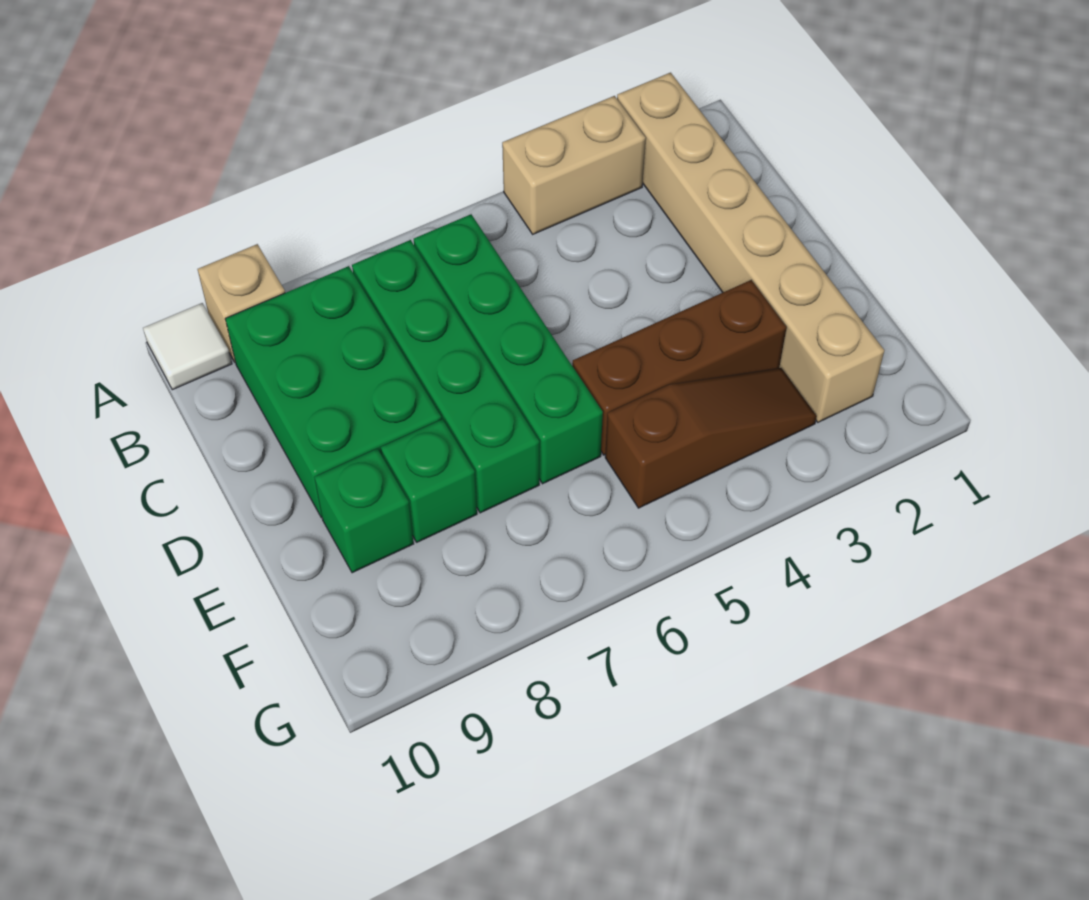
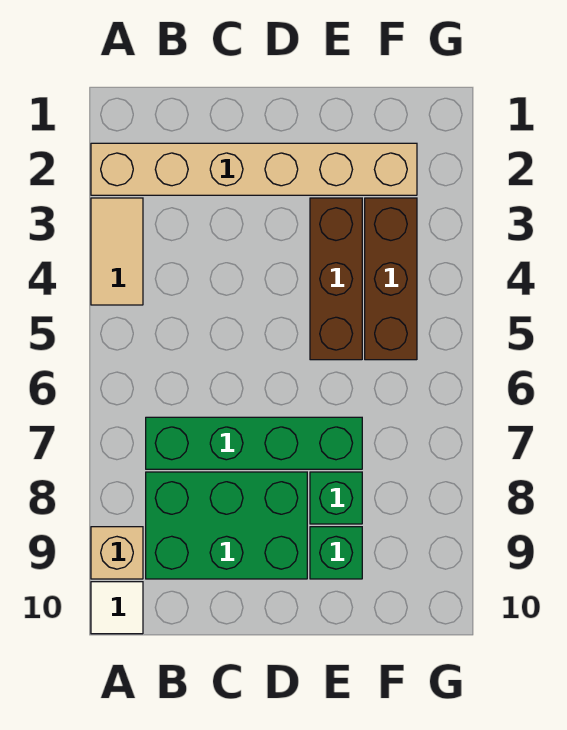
tan 1x2 brick [502,96,646,234] -> tan 1x2 tile [91,198,143,305]
green 1x4 brick [414,214,603,484] -> none
brown 1x3 slope [605,368,817,508] -> brown 1x3 brick [365,198,417,360]

